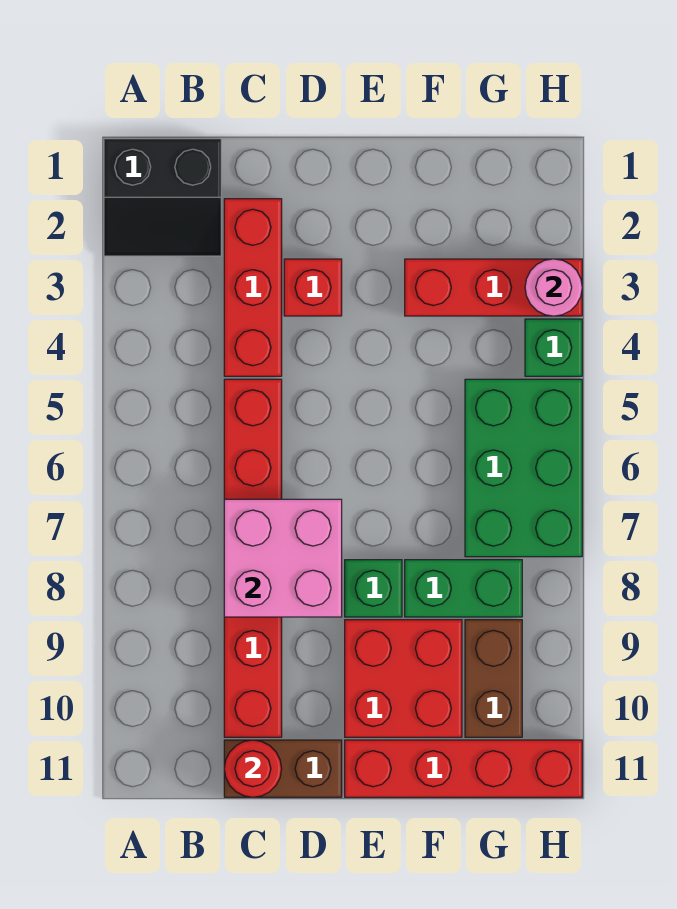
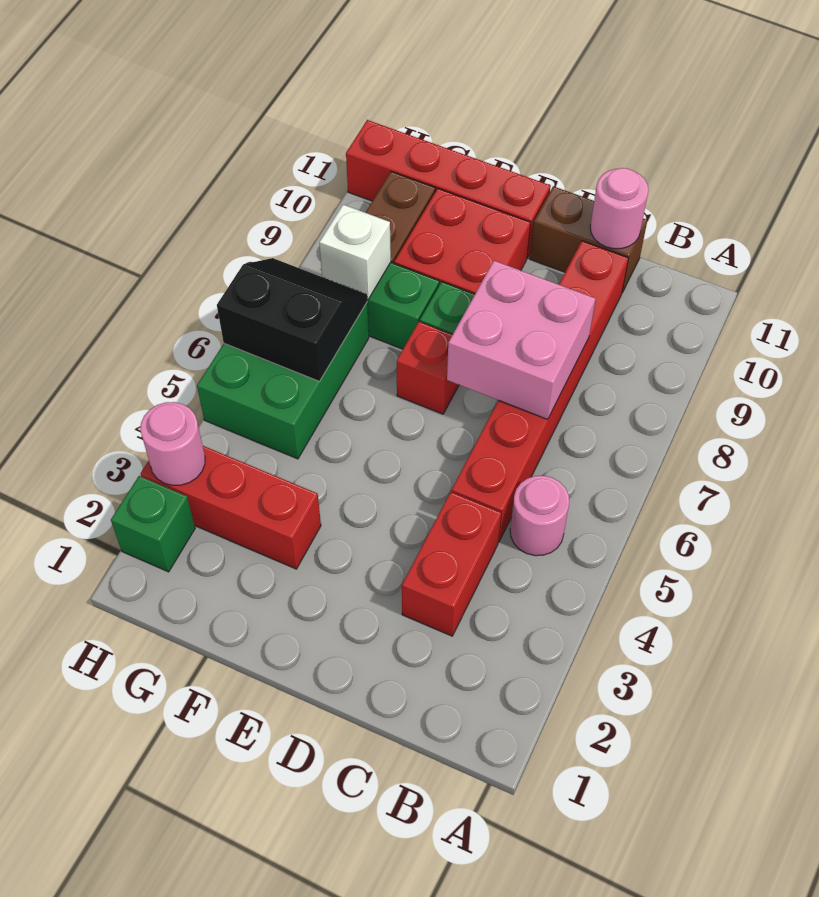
black 2x2 slope [104,139,221,256] -> black 2x2 slope moved to [217,258,367,381]
none -> pink 1x1 round brick [510,476,569,556]
red 1x3 brick [224,199,282,376] -> red 1x2 brick [402,492,501,636]
red 1x1 round brick [224,740,282,797] -> pink 1x1 round brick [590,168,649,249]
red 1x1 brick [284,259,342,316] -> red 1x1 brick moved to [397,322,459,414]
none -> white 1x1 brick [319,205,391,299]
green 1x1 brick [525,319,582,376] -> green 1x1 brick moved to [111,476,195,572]

